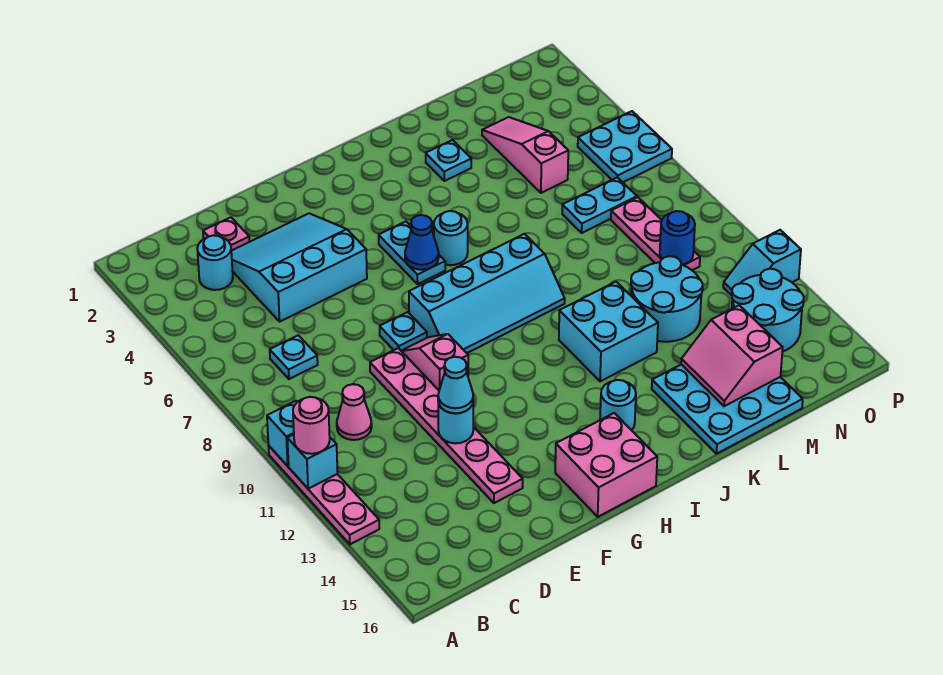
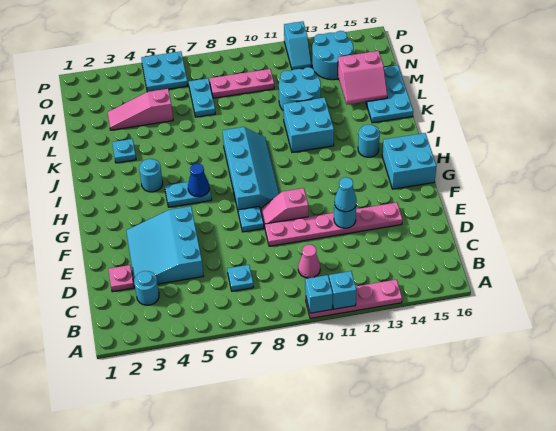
pink 1x1 round brick [293,397,330,454] -> none
pink 2x2 brick [555,413,657,517] -> cyan 2x2 brick [382,133,436,189]
cyan 1x1 round brick [434,211,468,265] -> cyan 1x1 round brick moved to [139,159,163,192]
cyan 3x3 plate [652,364,803,454] -> cyan 2x3 plate [366,65,413,123]
blue 1x1 round brick [660,211,695,265] -> none

